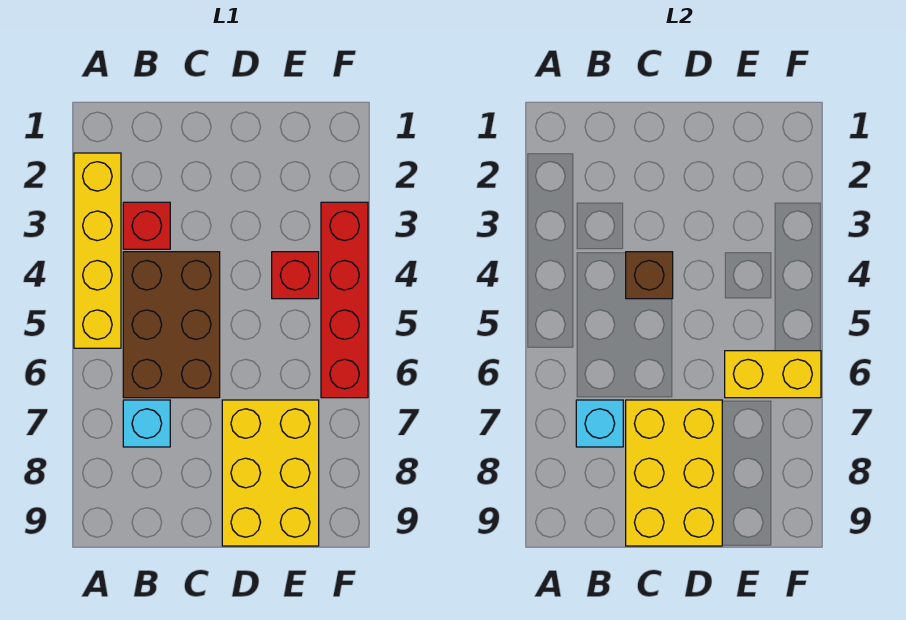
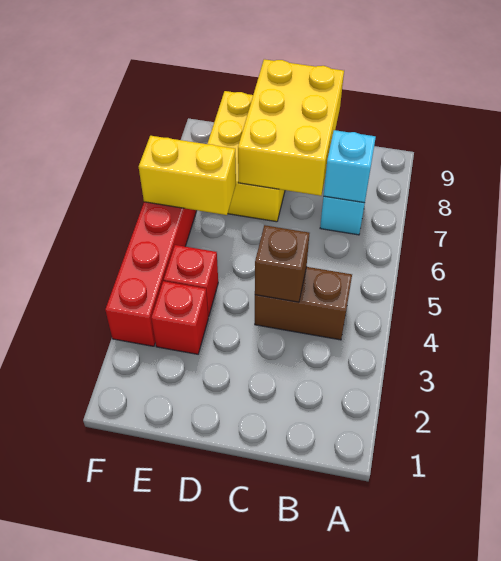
yellow 1x4 brick [74,153,121,348] -> none
red 1x1 brick [123,202,170,249] -> red 1x1 brick moved to [151,281,208,354]
brown 2x3 brick [123,252,220,398] -> brown 1x2 brick [255,267,352,340]

